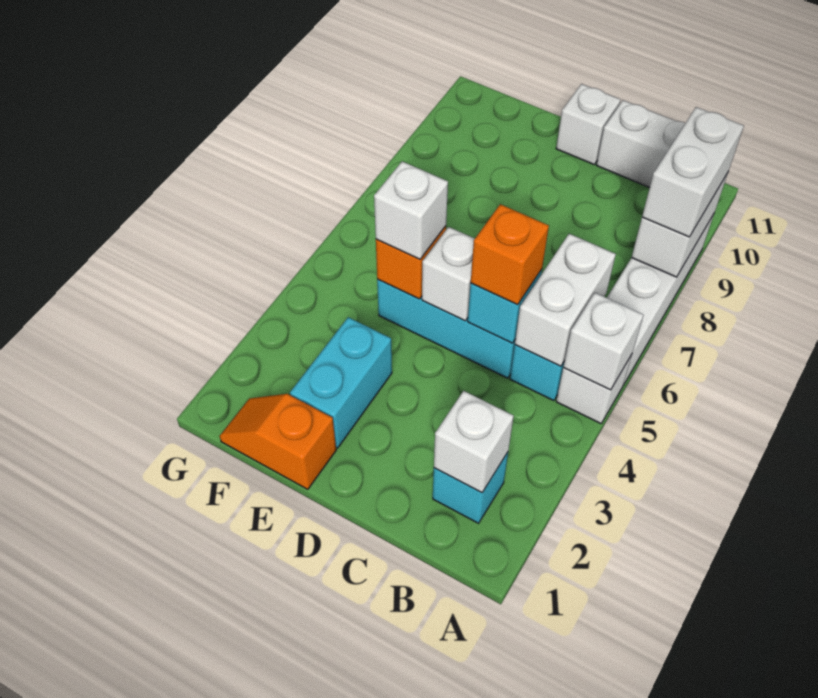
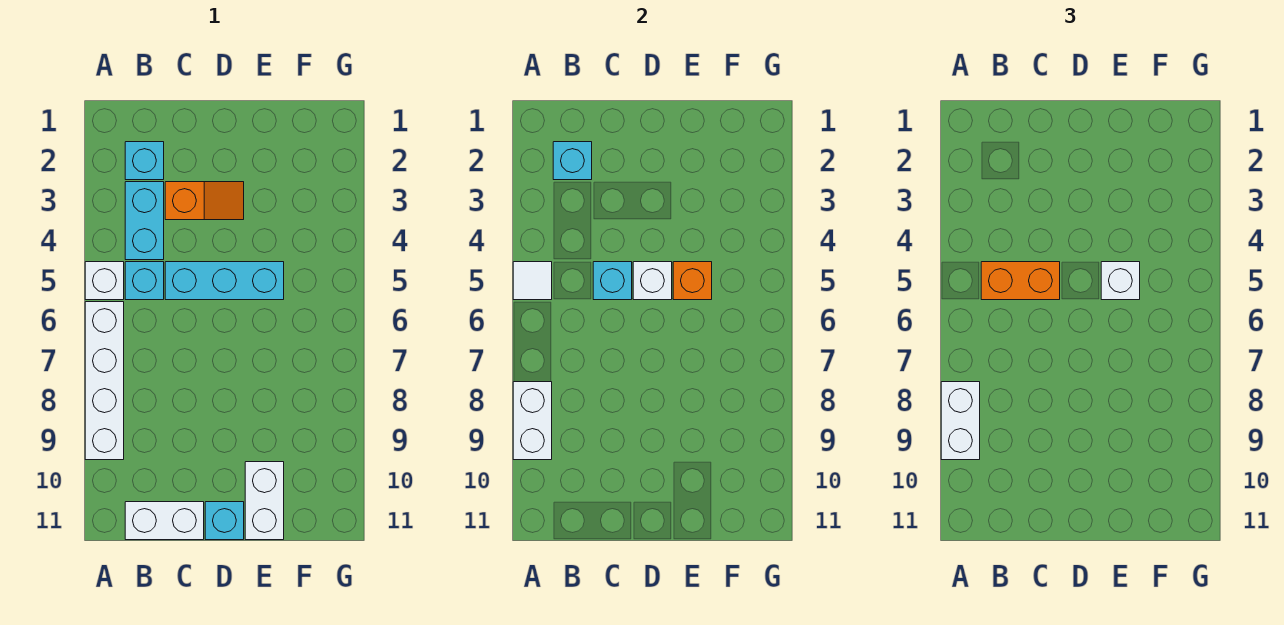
white 1x1 brick [563,293,643,390] -> white 1x1 tile [513,262,552,300]
white 1x1 brick [434,391,514,493] -> cyan 1x1 brick [553,142,592,180]
white 1x2 brick [515,234,616,366] -> white 1x2 brick moved to [245,462,284,540]
orange 1x1 brick [471,204,549,305] -> orange 1x2 brick [981,262,1060,300]
white 1x1 brick [556,84,621,164] -> cyan 1x1 brick [205,502,244,540]
orange 1x2 slope [220,394,336,489] -> orange 1x2 slope moved to [165,182,244,220]
cyan 1x2 brick [290,317,392,448] -> cyan 1x2 brick moved to [125,182,164,260]

